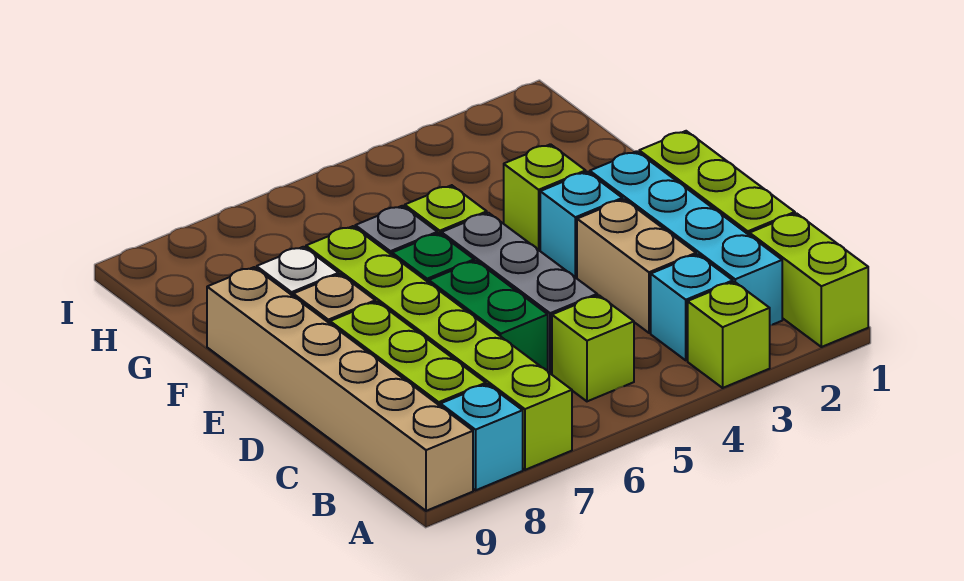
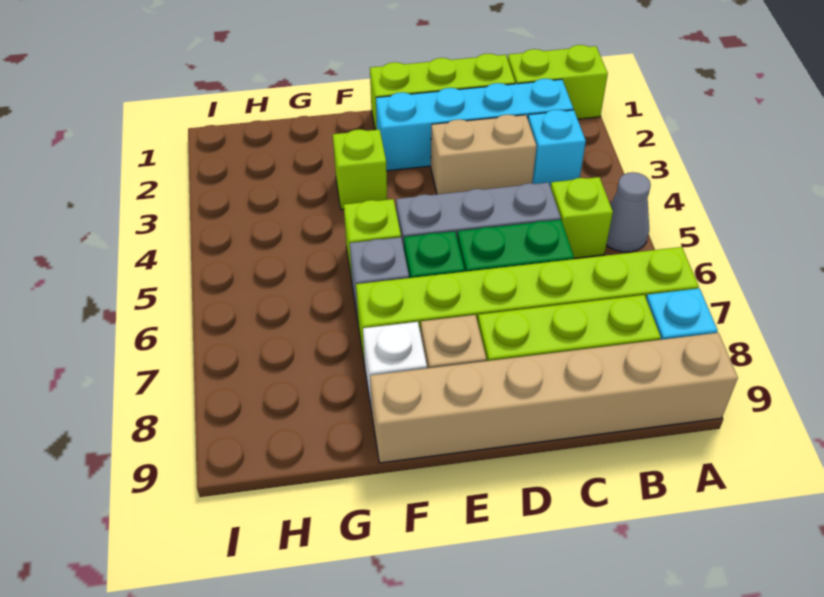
lime 1x1 brick [688,282,770,388] -> none
none -> grey 1x1 cone [606,172,651,252]
cyan 1x1 brick [540,172,622,278] -> none

